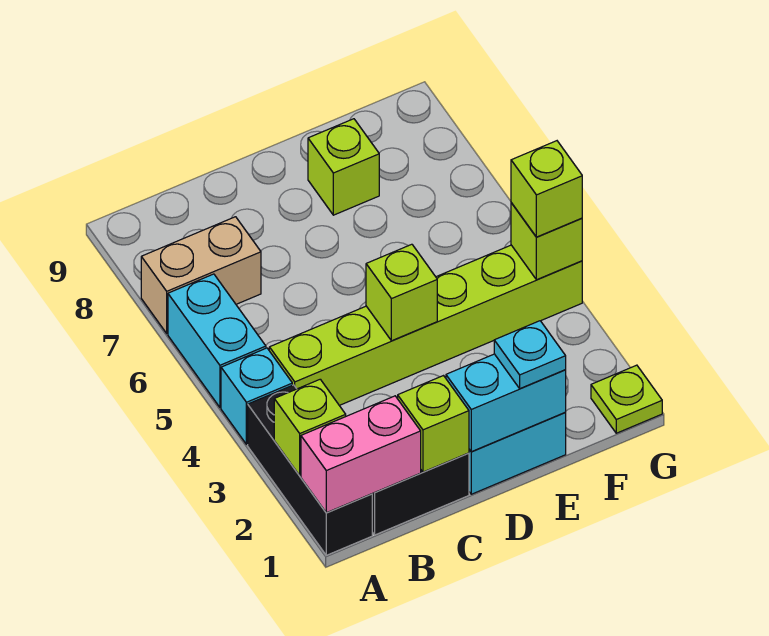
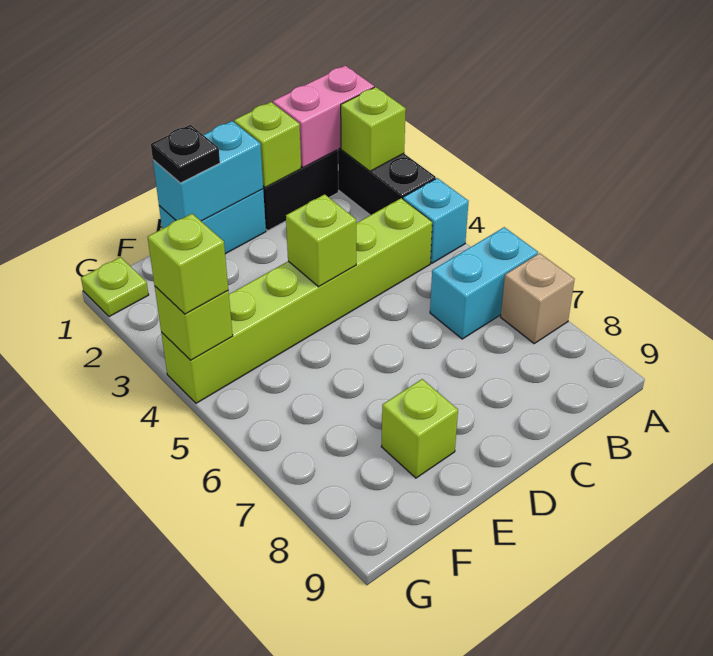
cyan 1x2 brick [168,274,266,407] -> cyan 1x2 brick turned to [430,227,538,339]
tan 1x2 brick [141,217,261,333] -> tan 1x1 brick [501,253,575,343]
cyan 1x1 plate [494,321,566,388] -> black 1x1 plate [151,125,220,183]

